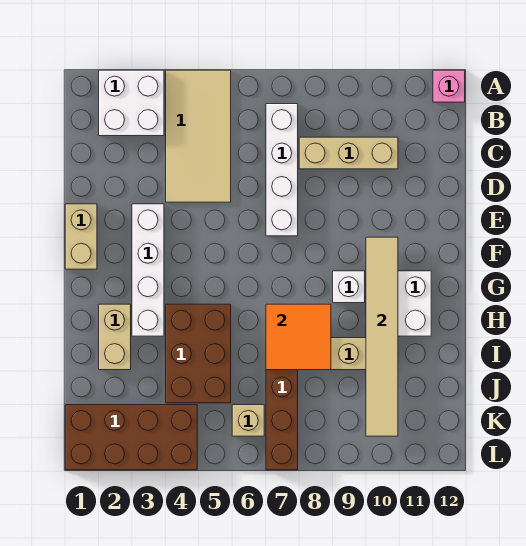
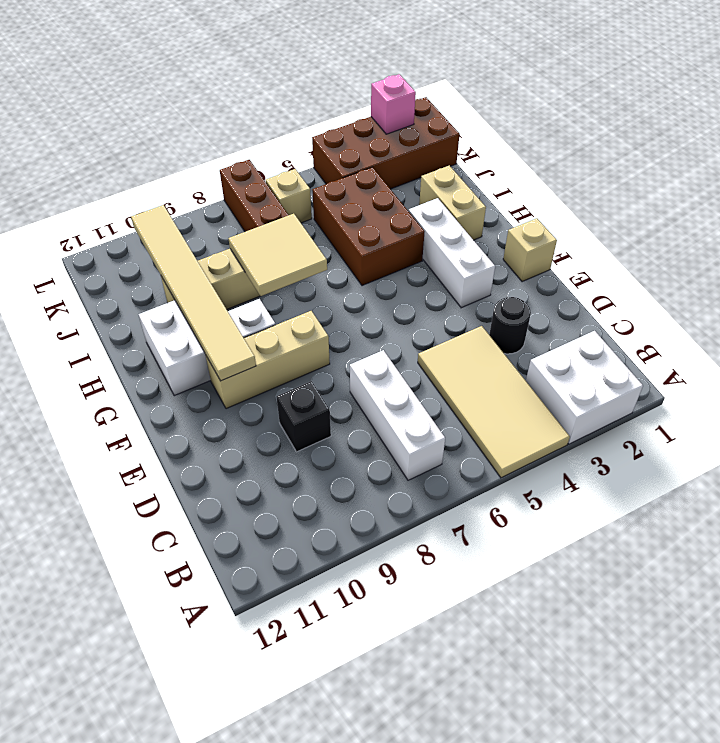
pink 1x1 brick [433,70,465,102] -> pink 1x1 brick moved to [371,74,416,134]
white 1x4 brick [266,104,298,236] -> white 1x3 brick [350,350,445,480]
tan 1x3 brick [299,137,398,169] -> tan 1x3 brick moved to [206,311,330,409]
none -> black 1x1 round brick [489,297,531,354]
none -> black 1x1 brick [277,381,331,452]
tan 1x2 brick [65,204,97,269] -> tan 1x1 brick [503,218,557,282]
white 1x4 brick [132,204,164,336] -> white 1x3 brick [409,198,495,308]
orange 2x2 tile [266,304,331,370] -> tan 2x2 tile [228,214,327,296]

